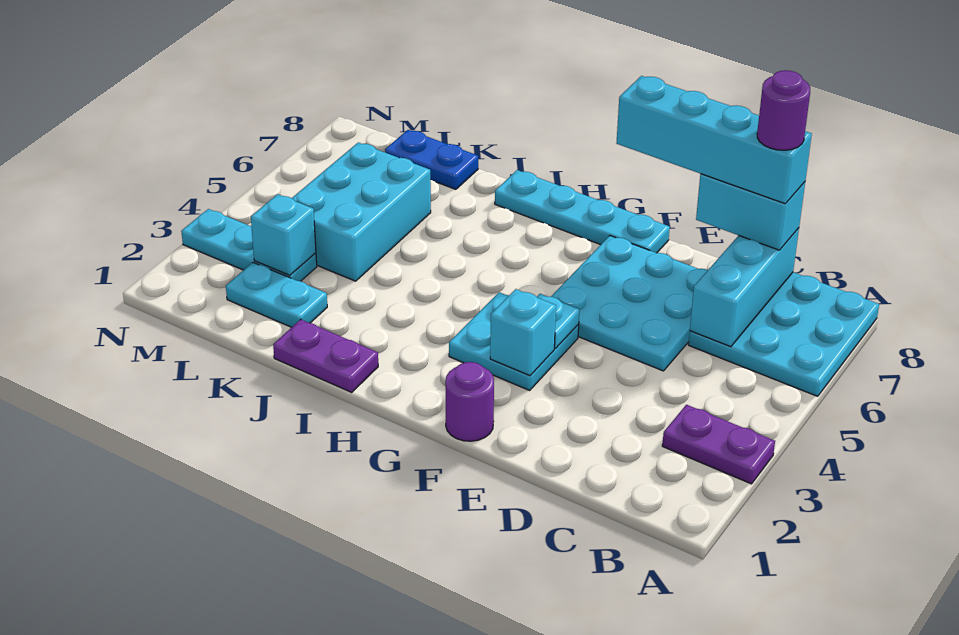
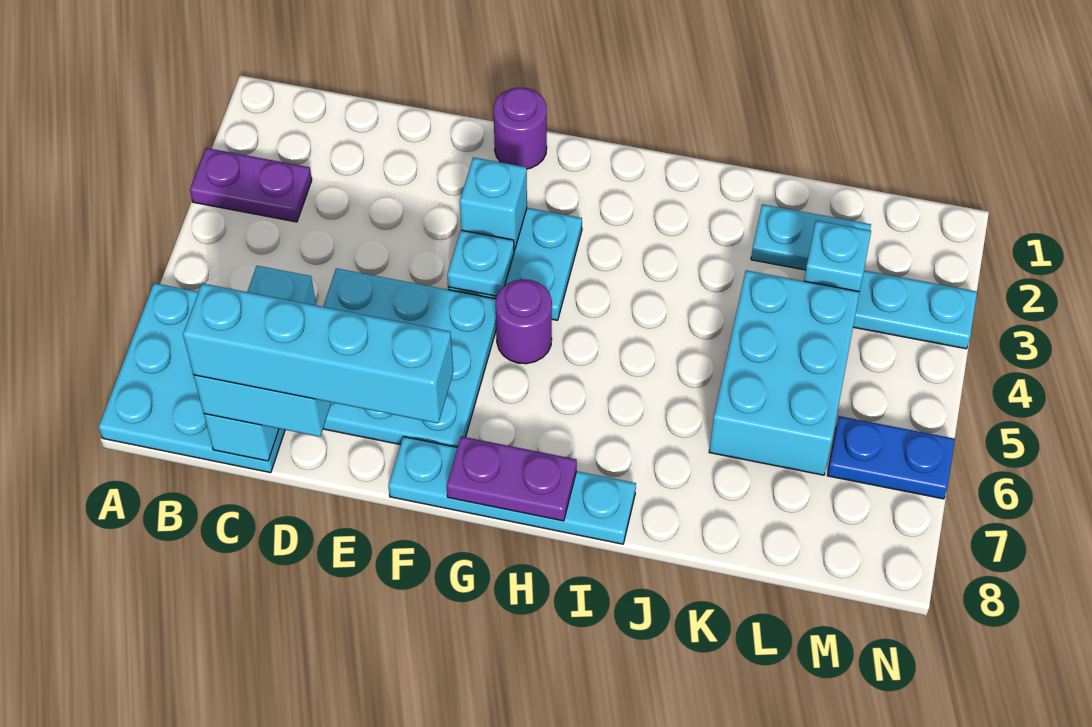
purple 1x1 round brick [757,70,810,150] -> purple 1x1 round brick moved to [496,279,552,364]
purple 1x2 plate [273,319,378,392] -> purple 1x2 plate moved to [447,436,577,521]
blue 1x2 plate [385,130,478,189] -> blue 1x2 plate moved to [827,416,955,499]

